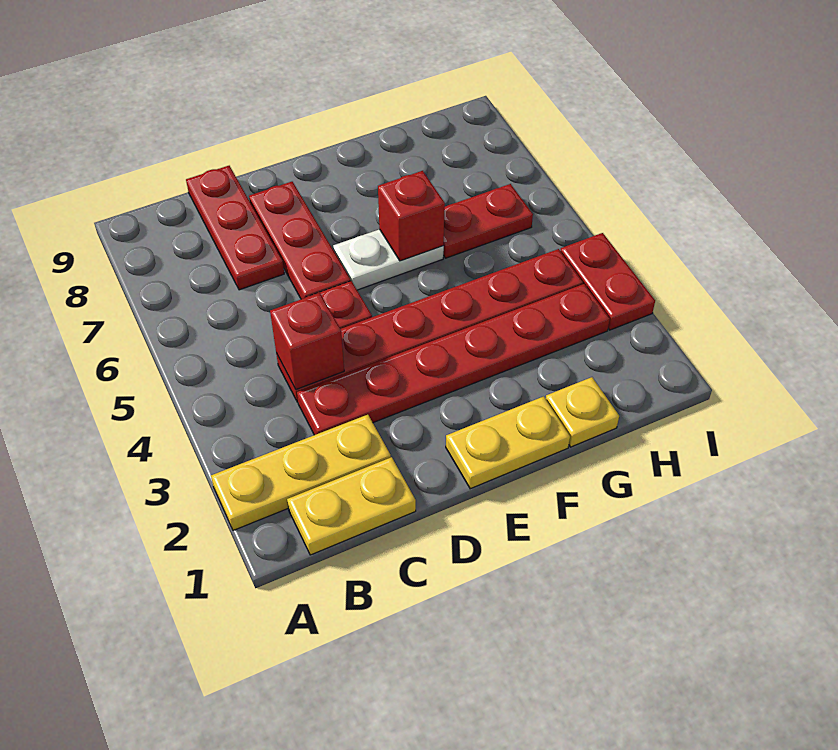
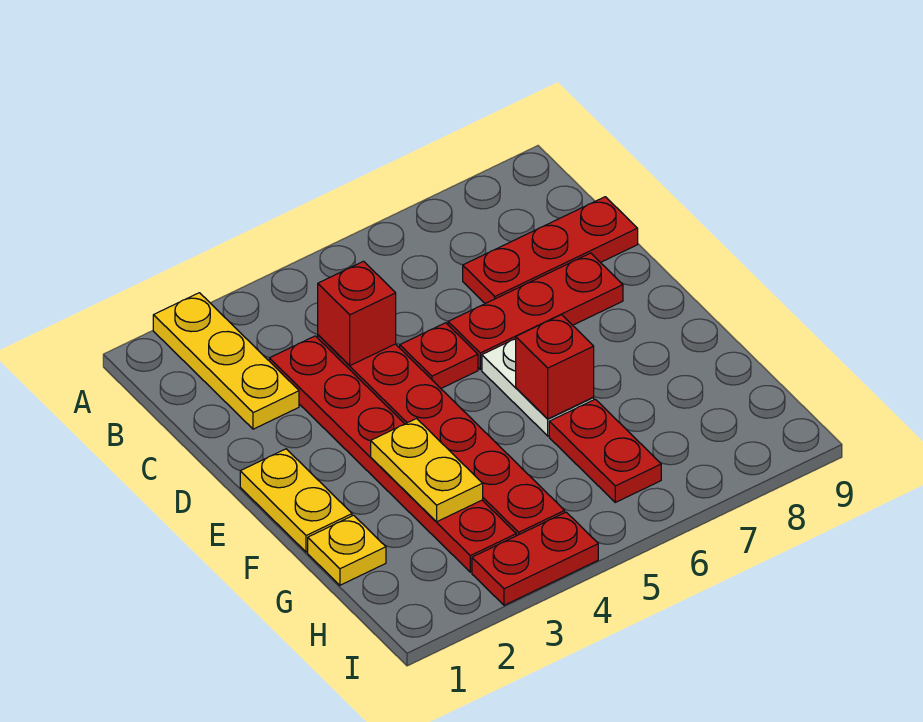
yellow 1x2 plate [287,457,416,555] -> yellow 1x2 plate moved to [371,419,483,522]

